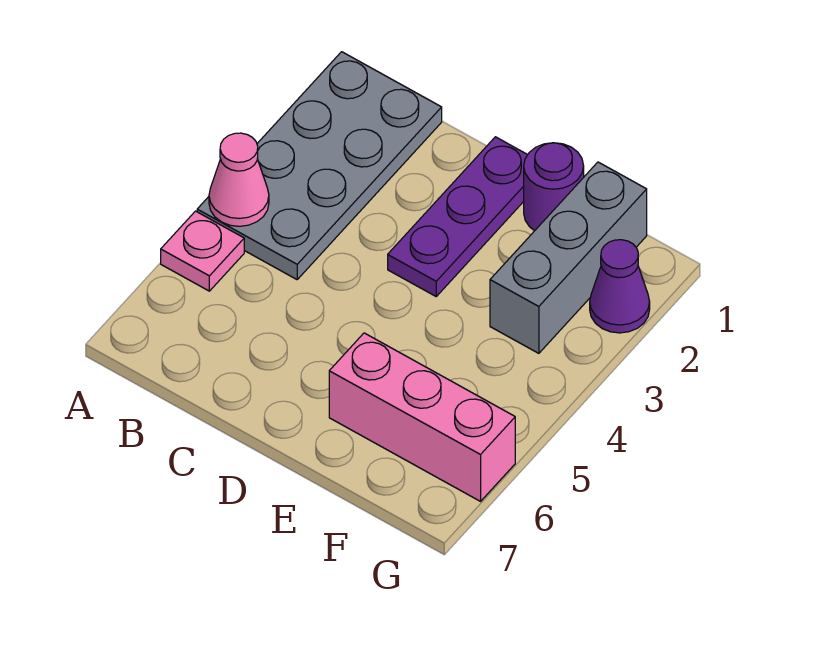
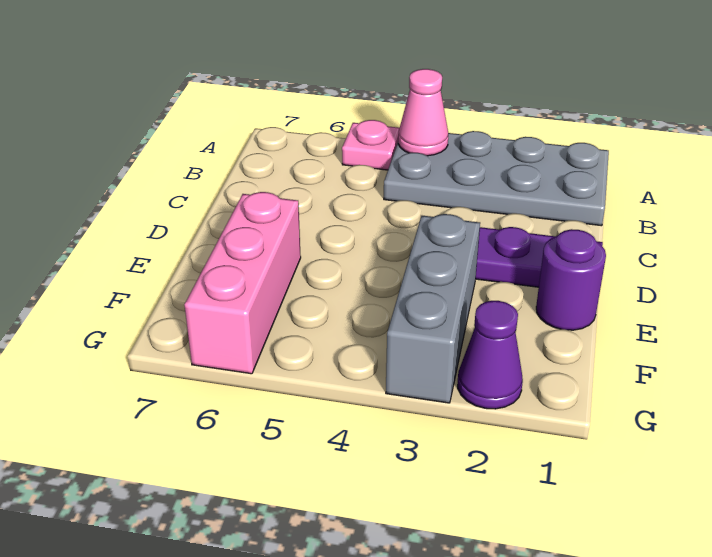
grey 1x3 brick [490,162,647,353] -> grey 1x3 brick turned to [386,214,480,403]

